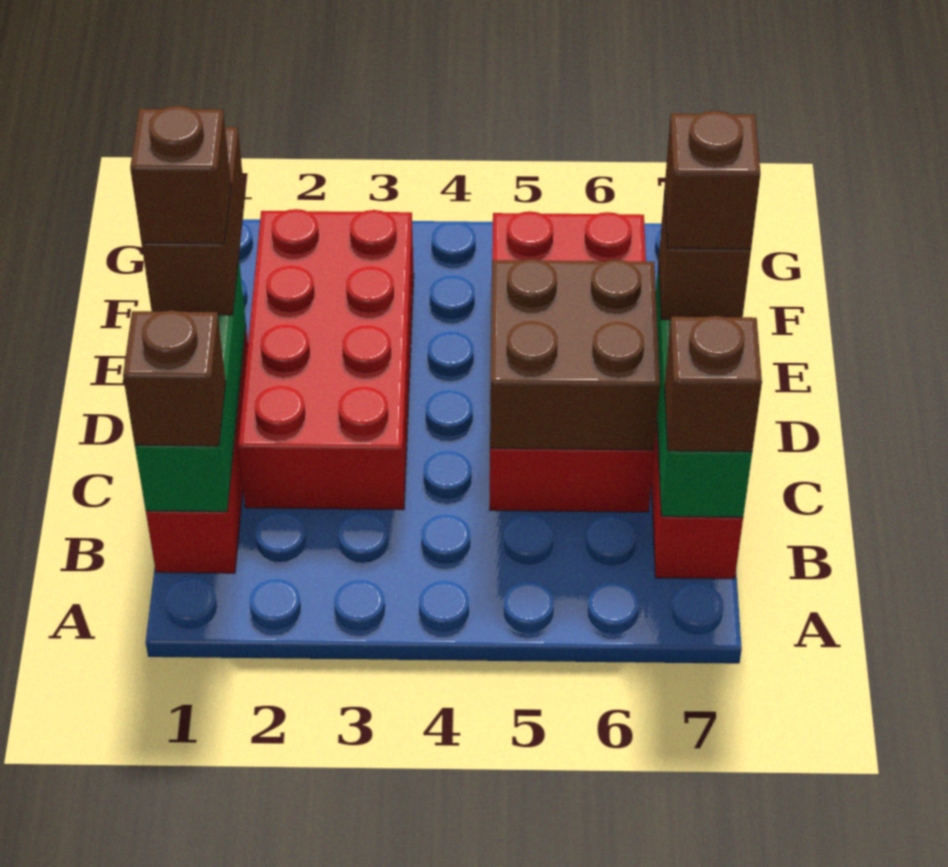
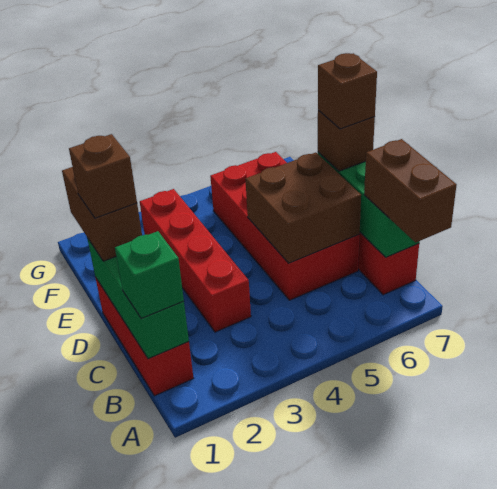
brown 1x1 brick [123,310,226,446] -> green 1x1 brick [115,231,184,319]
brown 1x1 brick [665,316,762,452] -> brown 1x2 brick [364,139,456,242]
red 2x4 brick [238,209,414,510] -> red 1x4 brick [140,189,251,332]

